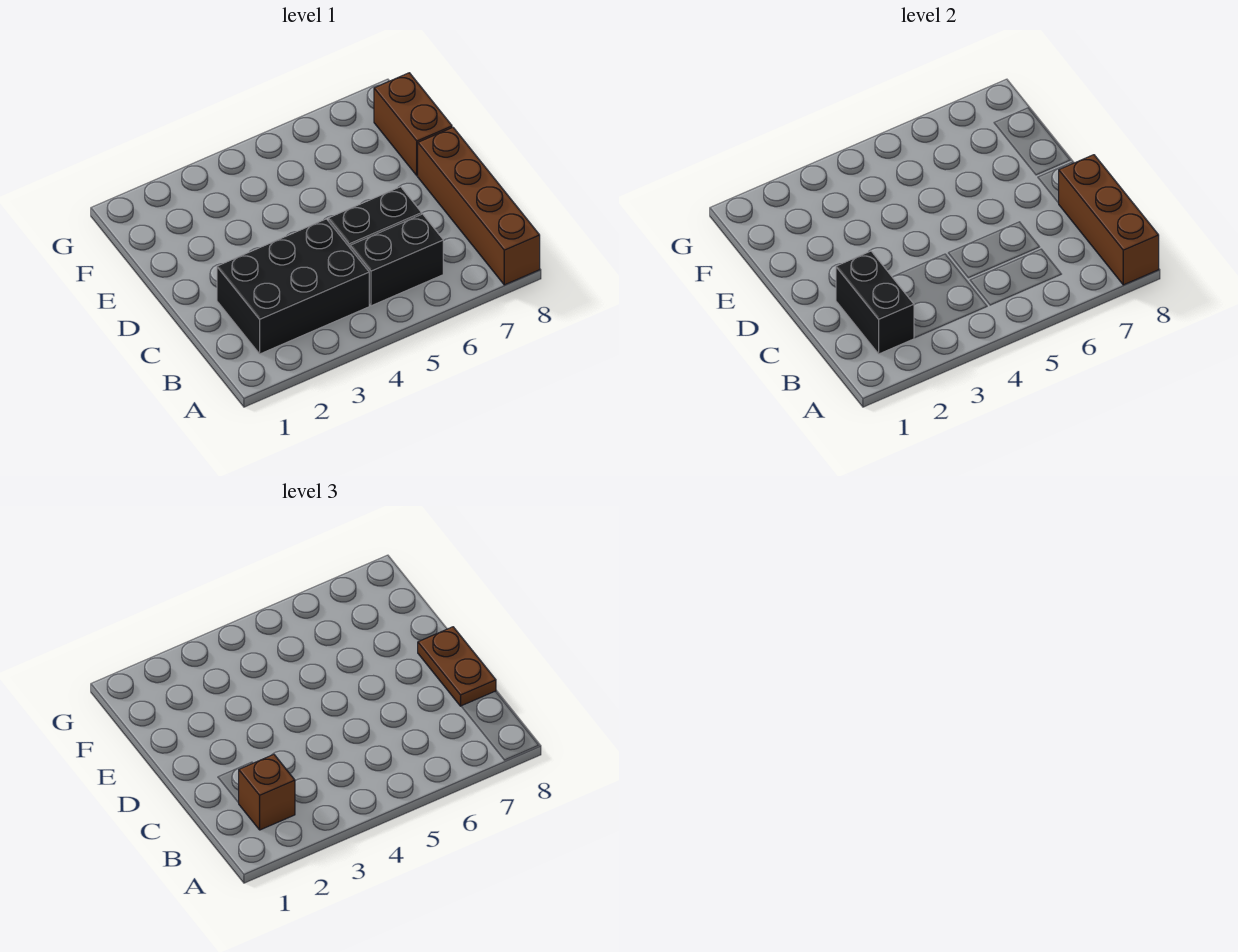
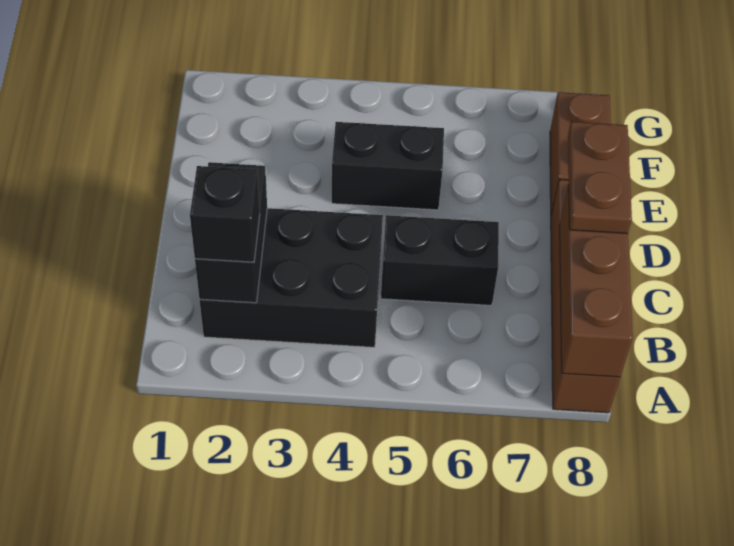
brown 1x1 brick [239,754,295,830] -> black 1x1 brick [190,166,260,262]
black 1x2 brick [350,214,443,306] -> black 1x2 brick moved to [332,122,444,210]

